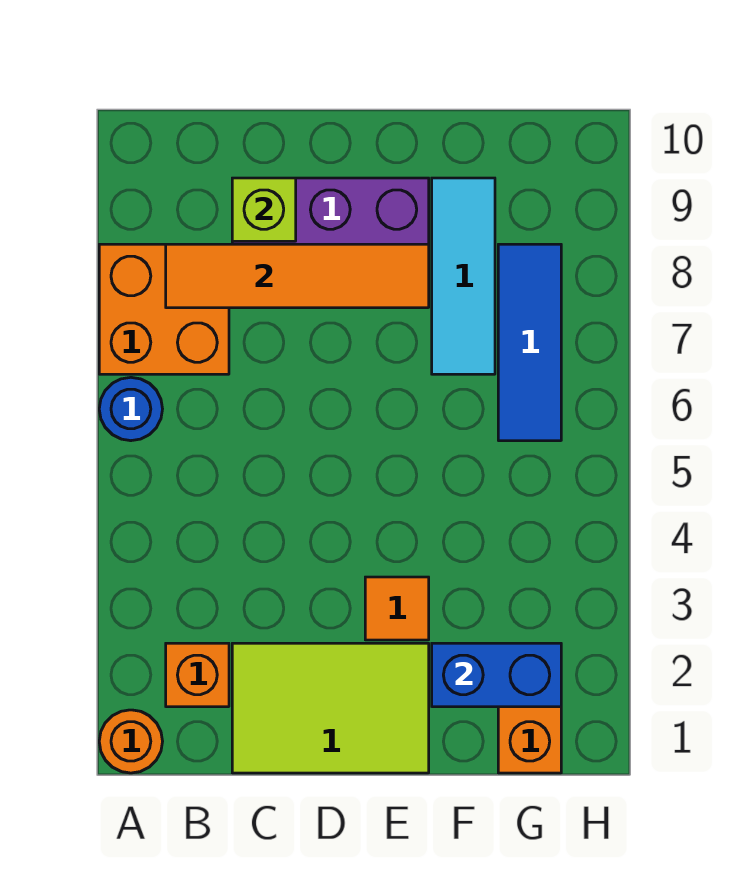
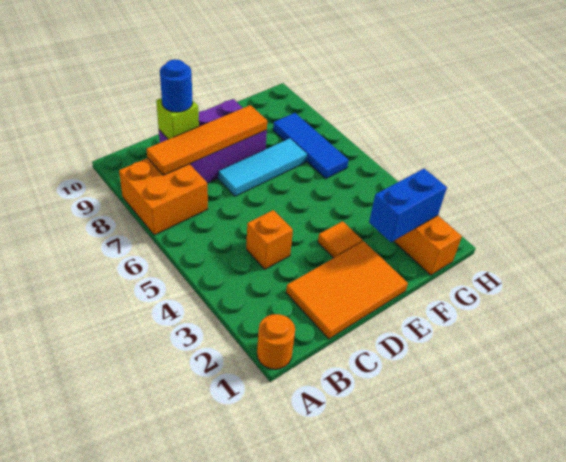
blue 1x1 round brick [99,377,162,441] -> blue 1x1 round brick moved to [160,59,193,112]
orange 1x1 brick [166,643,229,707] -> orange 1x1 brick moved to [246,210,293,269]
lime 2x3 tile [232,643,429,773] -> orange 2x3 tile [286,241,408,339]
cyan 1x3 tile [432,178,495,374] -> cyan 1x3 tile turned to [218,138,307,196]

